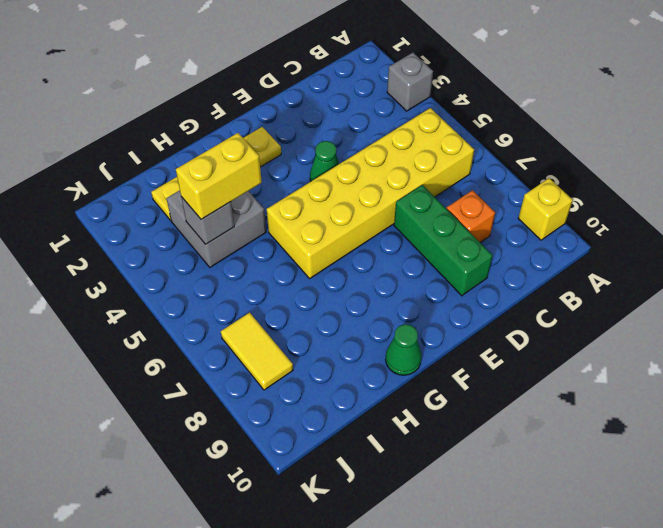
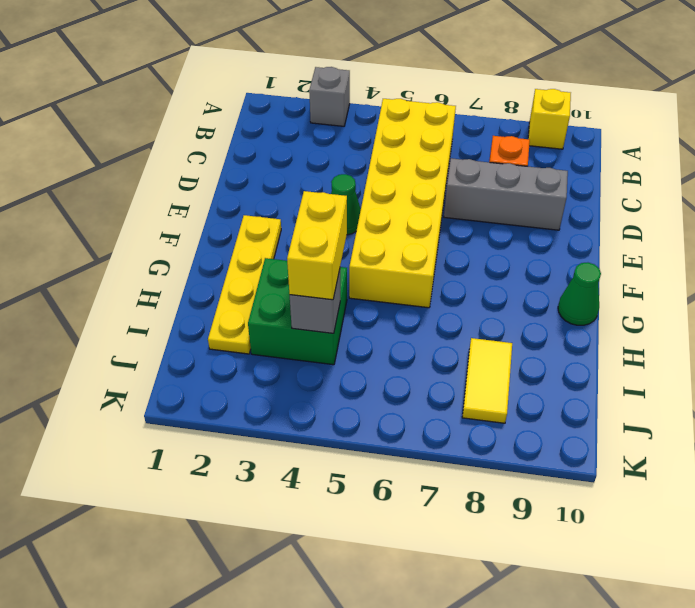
green 1x3 brick [394,185,493,296] -> grey 1x3 brick [444,158,568,230]
grey 2x2 brick [167,190,266,267] -> green 2x2 brick [248,258,347,365]
yellow 1x2 tile [221,312,293,390] -> yellow 1x2 tile turned to [462,338,512,423]

